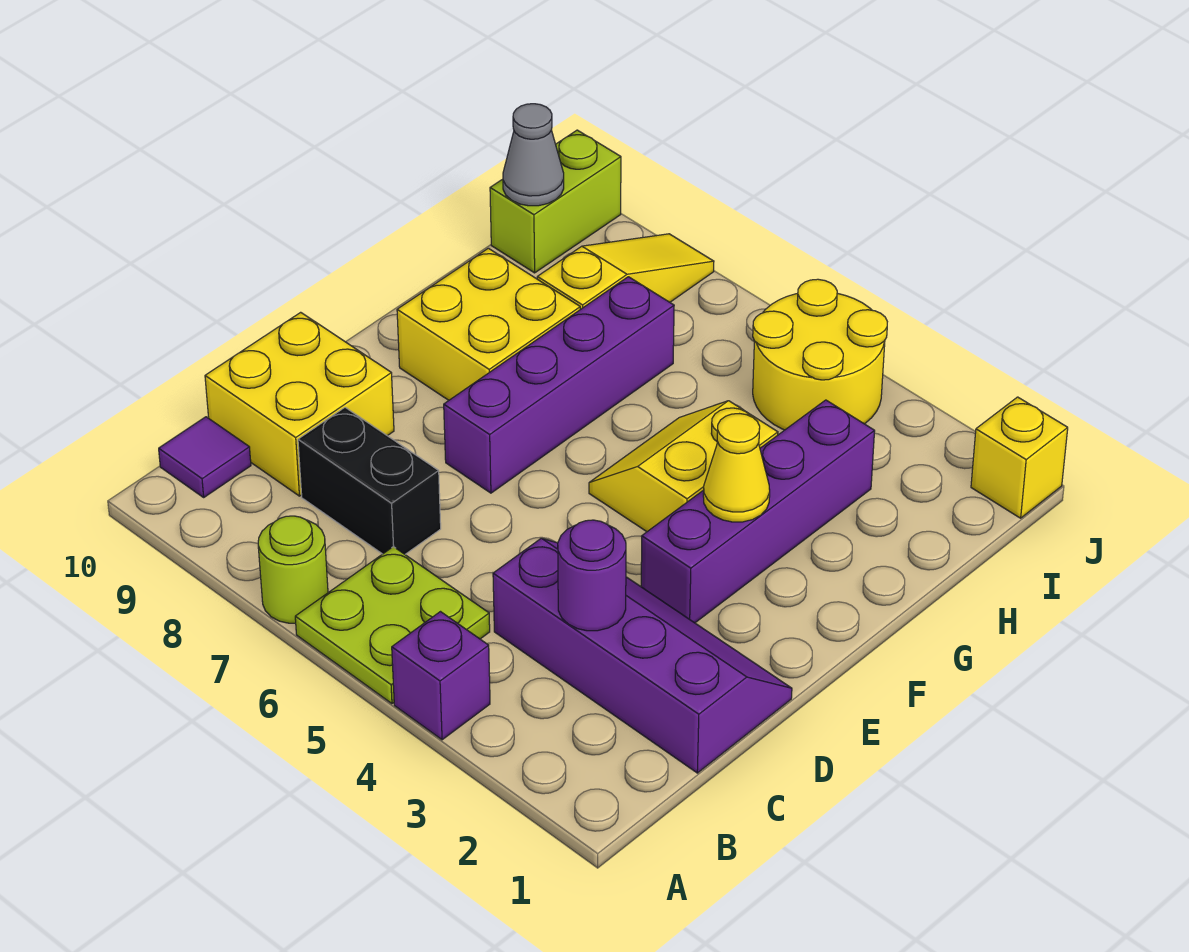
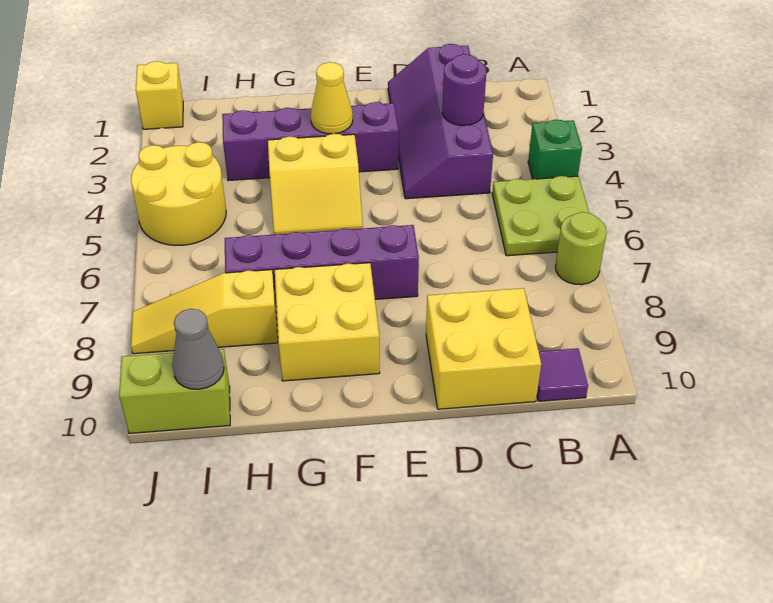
purple 1x1 brick [392,612,490,740] -> green 1x1 brick [528,119,582,179]
black 1x2 brick [298,407,441,554] -> none

